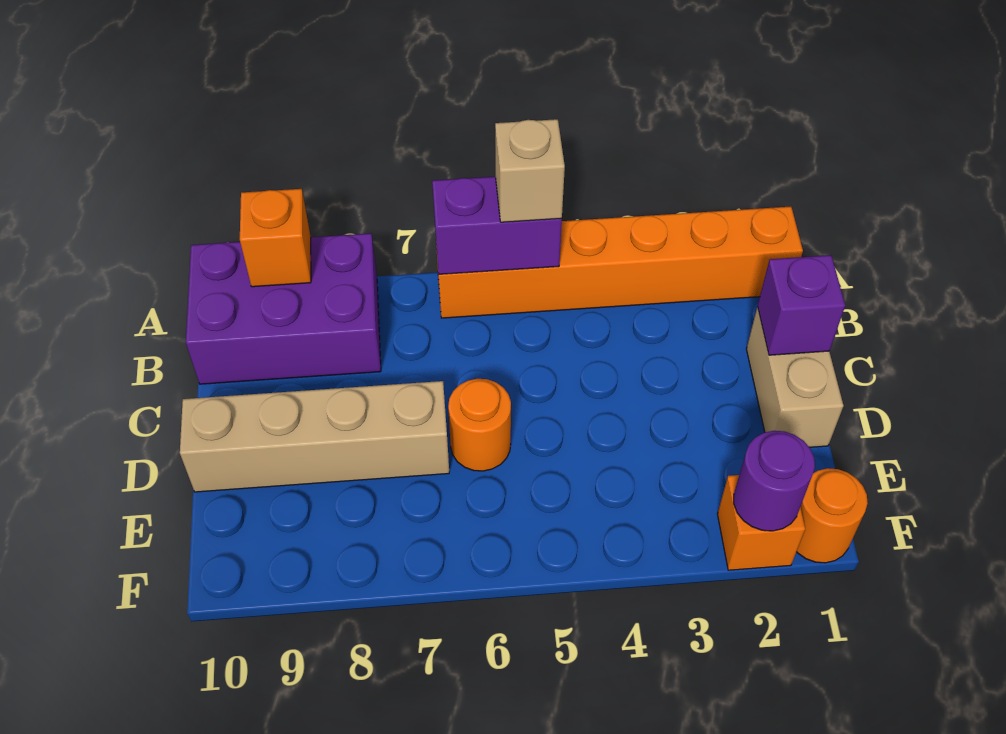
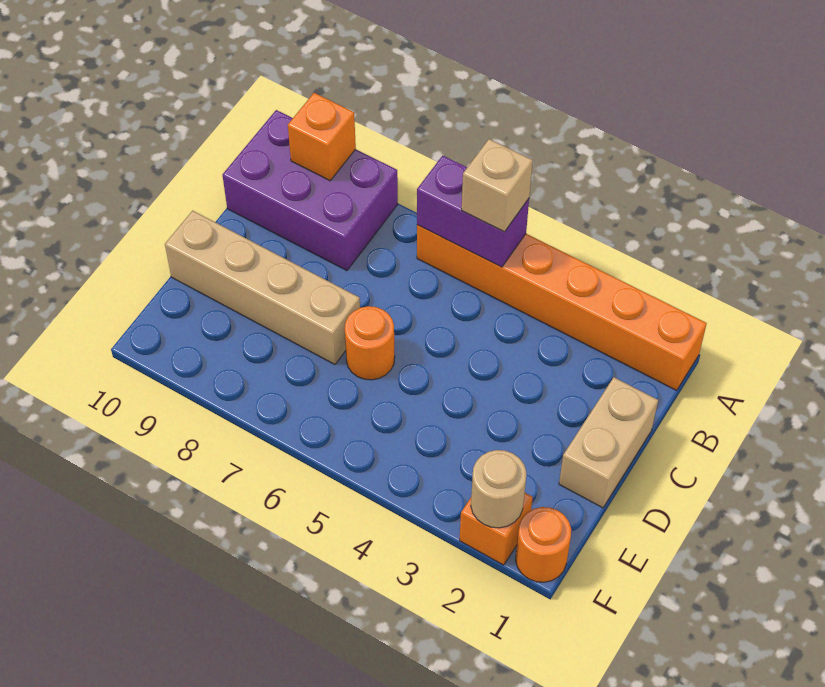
purple 1x1 brick [758,255,845,355] -> none
purple 1x1 round brick [734,431,815,531] -> tan 1x1 round brick [471,450,526,528]

